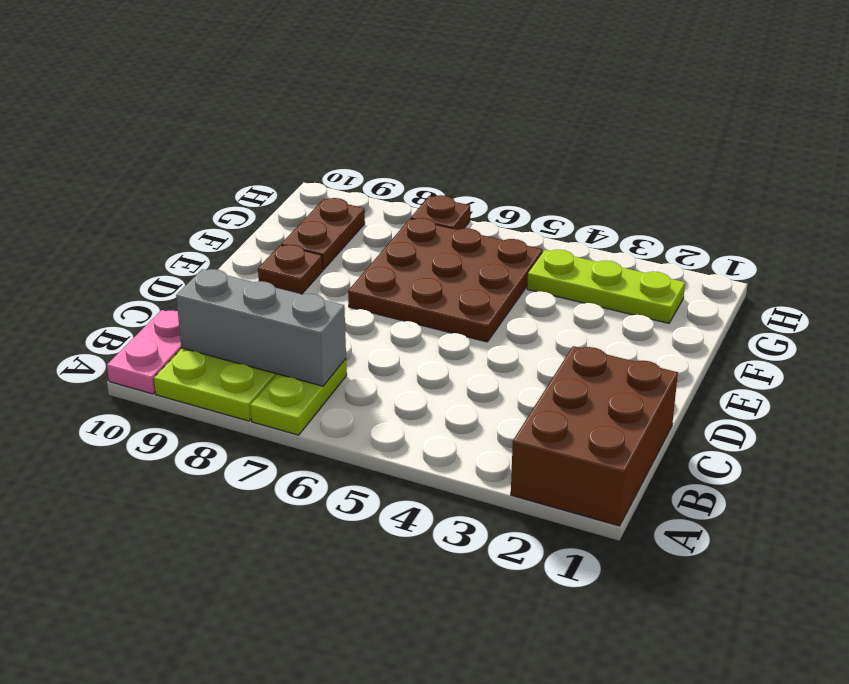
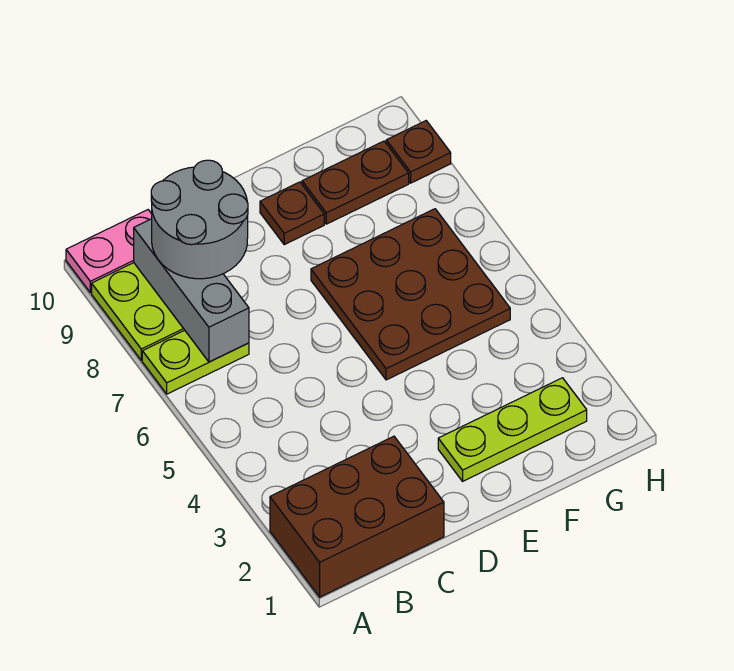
none -> grey 2x2 round brick [151,160,248,279]
lime 1x3 plate [527,250,685,323] -> lime 1x3 plate turned to [438,378,587,481]
brown 1x1 plate [411,195,470,230] -> brown 1x1 plate moved to [386,121,451,183]

